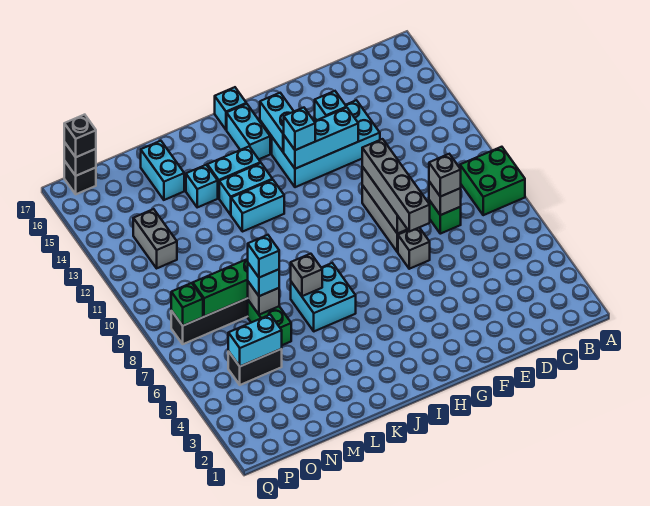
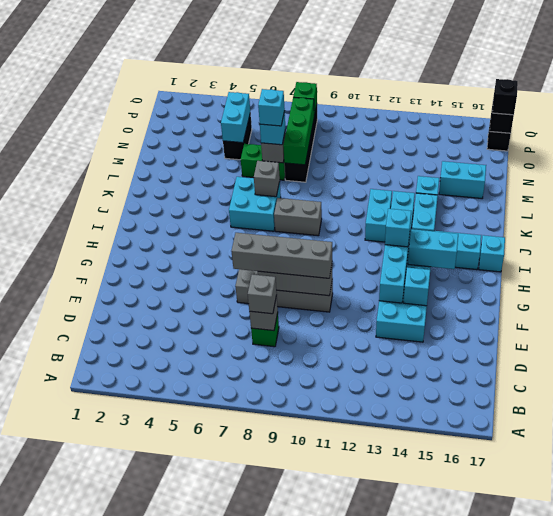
green 2x2 brick [460,147,525,215] -> none
grey 1x2 brick [133,209,177,268] -> grey 1x2 brick moved to [274,198,322,236]

